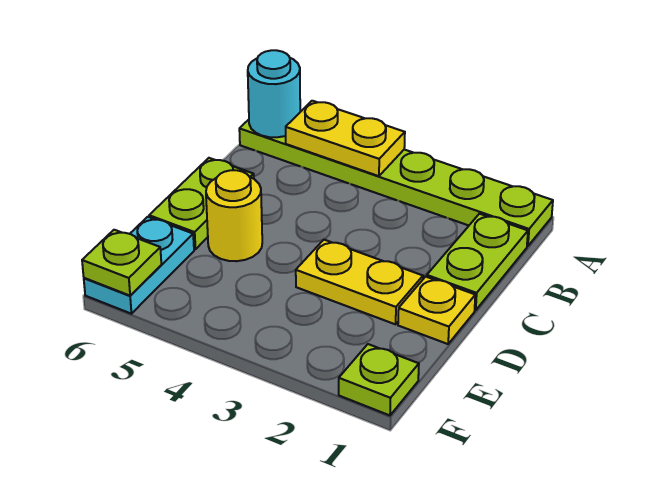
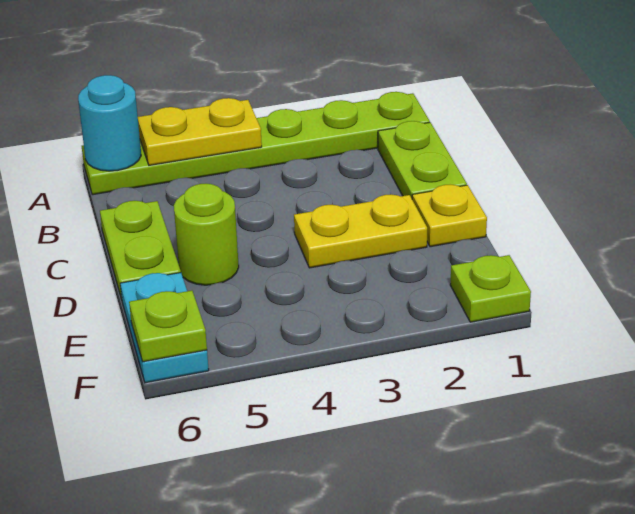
yellow 1x1 round brick [206,170,262,261] -> lime 1x1 round brick [174,183,239,285]

